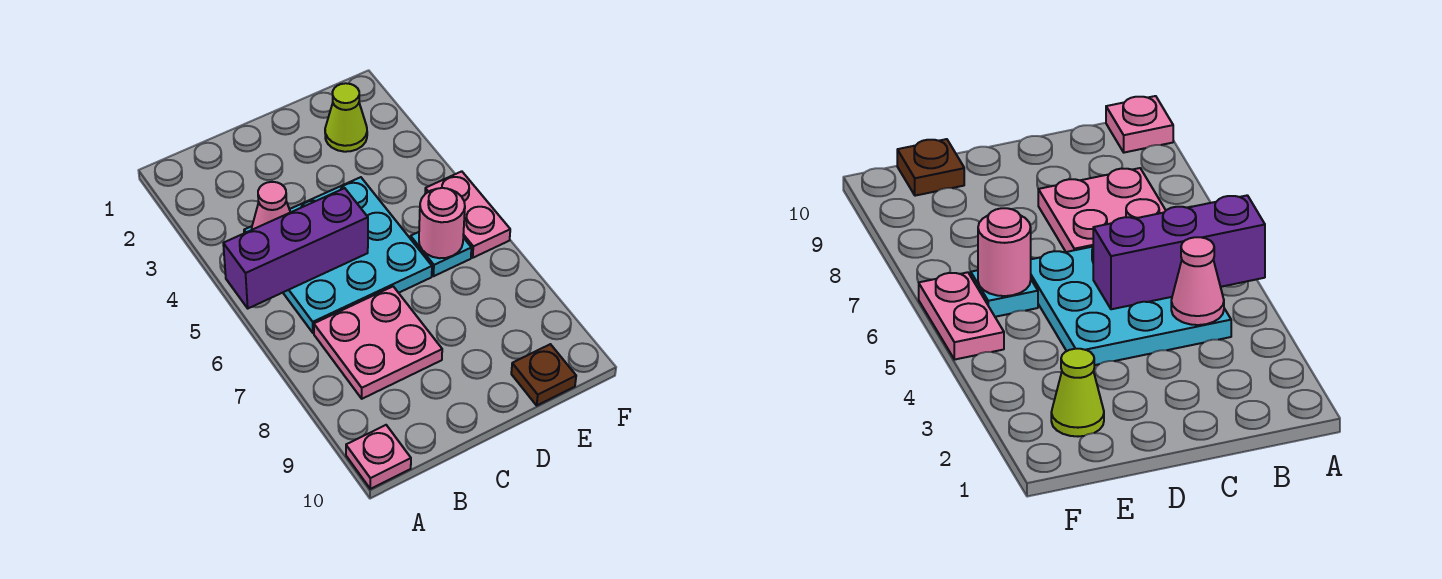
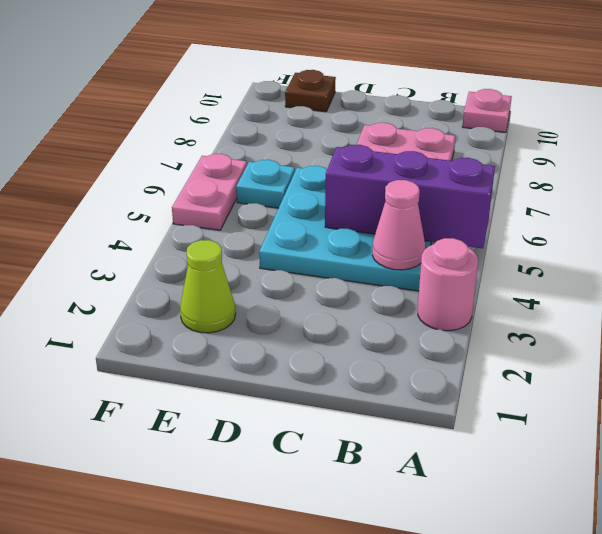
pink 1x1 round brick [419,188,465,258] -> pink 1x1 round brick moved to [418,238,478,331]

